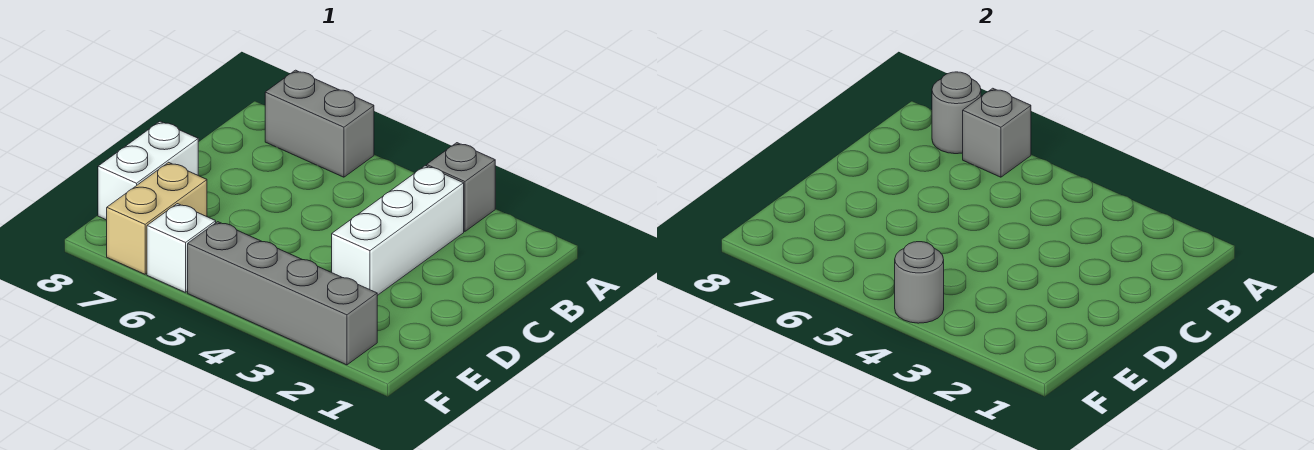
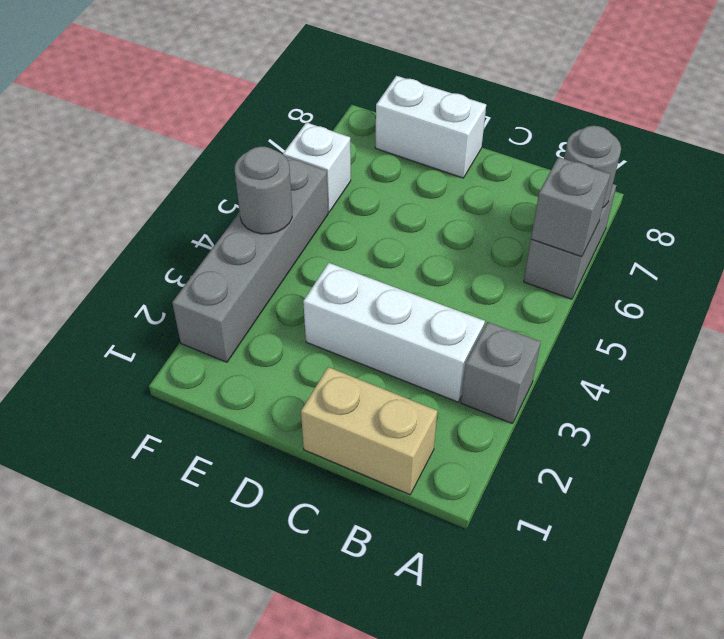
tan 1x2 brick [107,162,207,274] -> tan 1x2 brick moved to [301,367,437,495]

